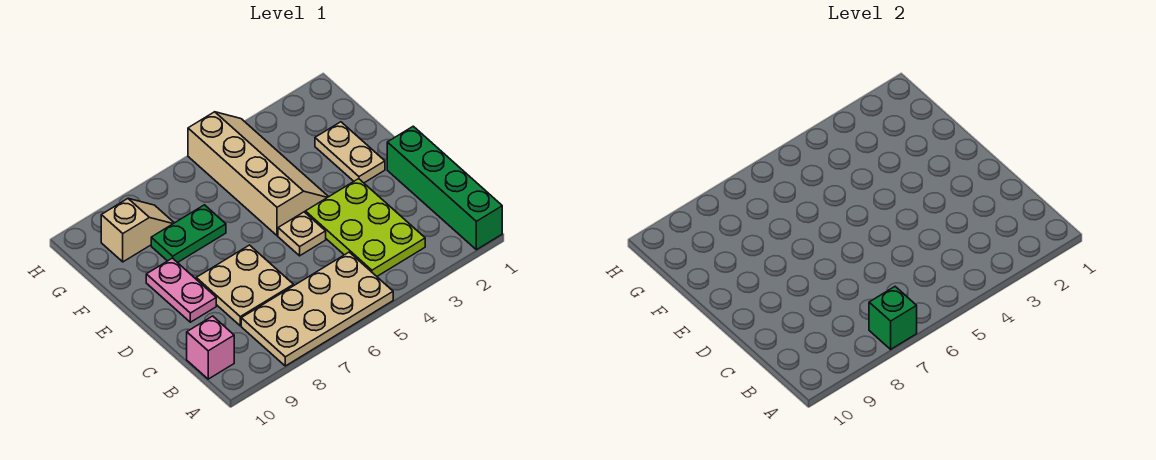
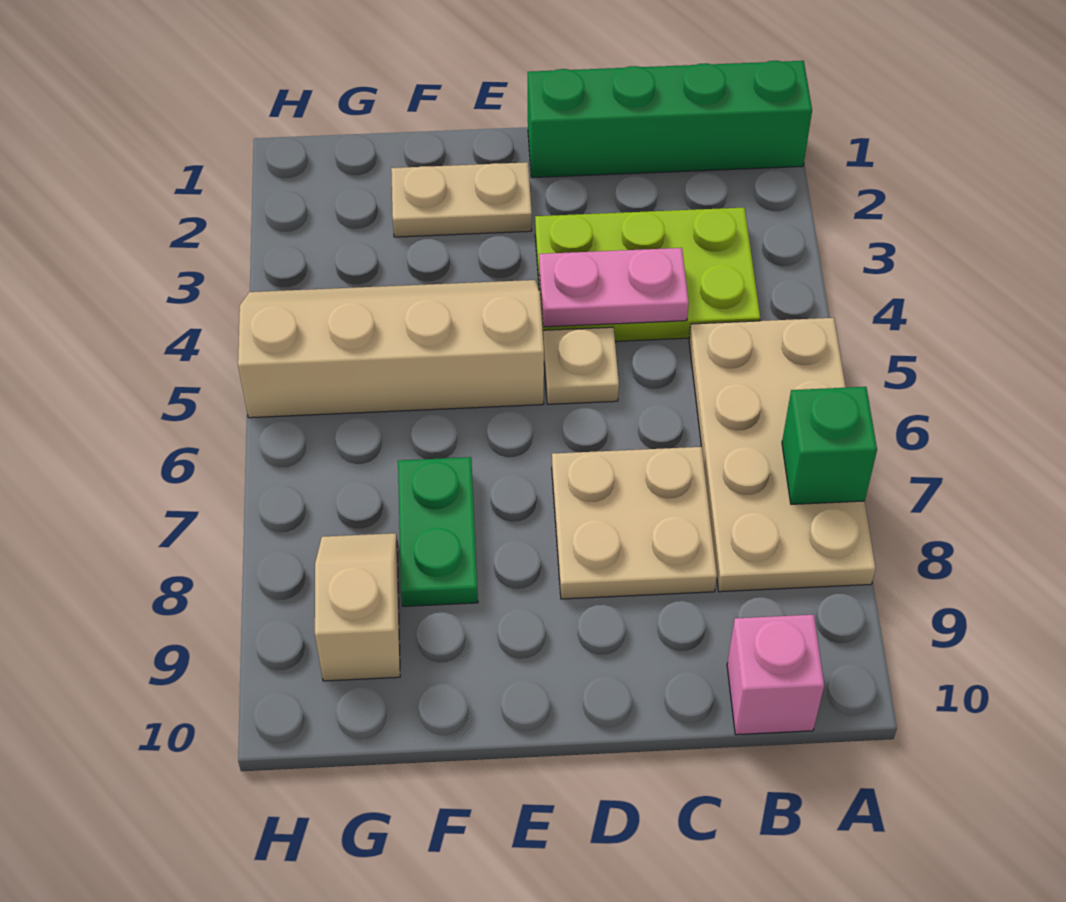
pink 1x2 plate [146,258,216,322] -> pink 1x2 plate moved to [539,248,689,327]

